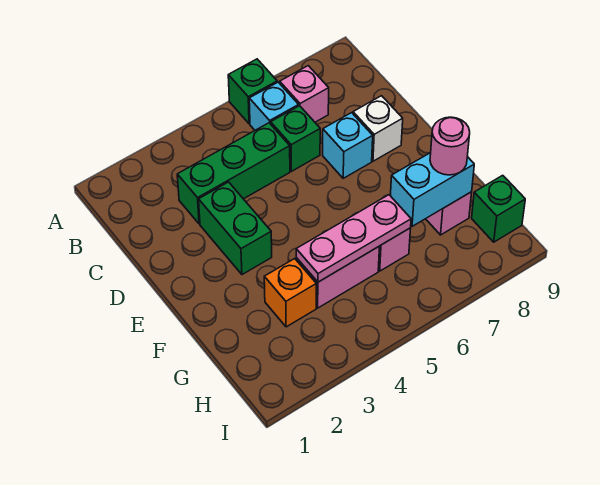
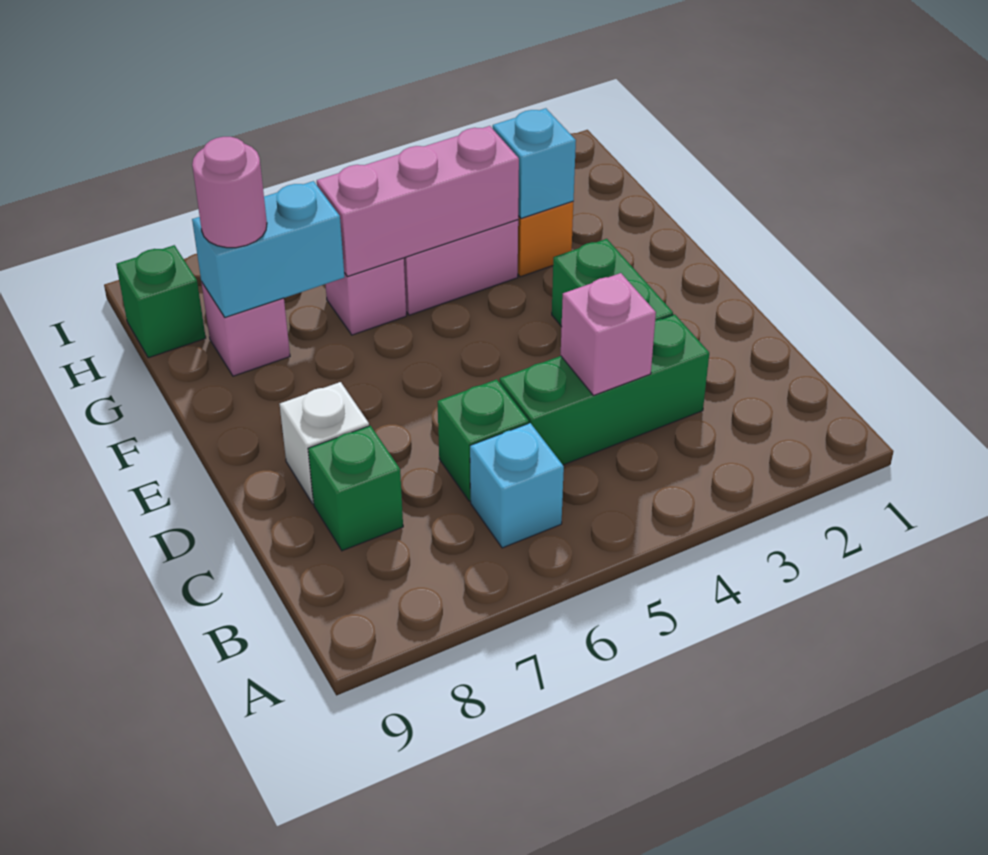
green 1x1 brick [228,59,277,124] -> green 1x1 brick moved to [308,426,403,551]
pink 1x1 brick [280,66,329,122] -> pink 1x1 brick moved to [561,273,656,396]
cyan 1x1 brick [323,113,373,178] -> cyan 1x1 brick moved to [493,108,576,218]
pink 1x3 plate [296,195,411,282] -> pink 1x3 brick [317,126,519,277]

